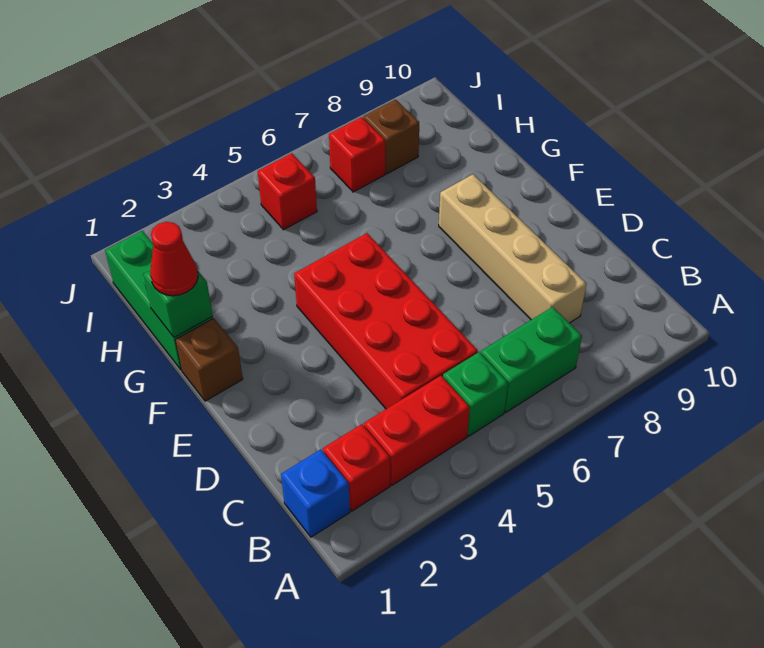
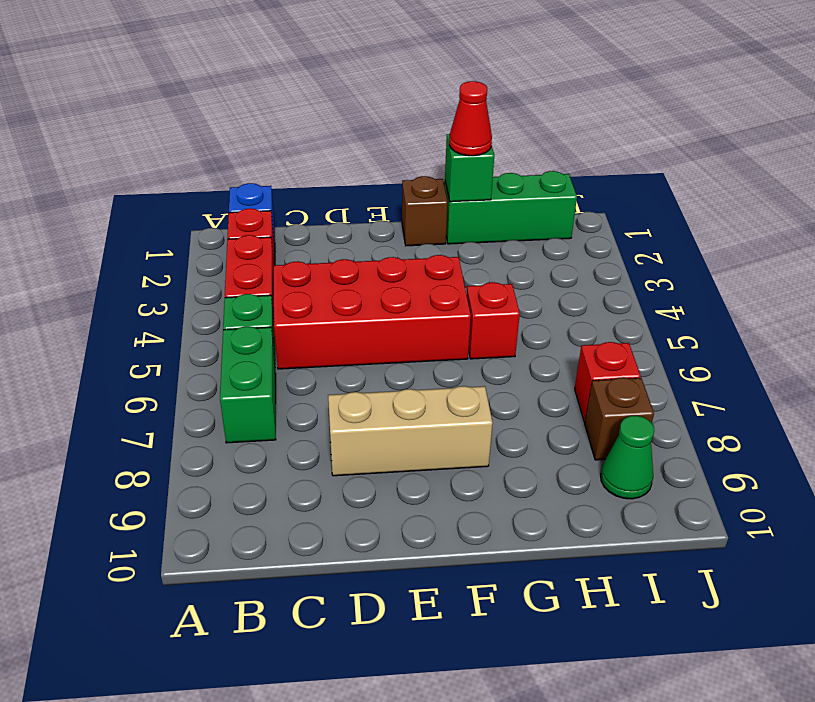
tan 1x4 brick [439,174,587,323] -> tan 1x3 brick [328,386,493,476]
red 1x1 brick [258,153,317,230] -> red 1x1 brick moved to [467,282,520,359]
none -> green 1x1 cone [601,416,654,499]

